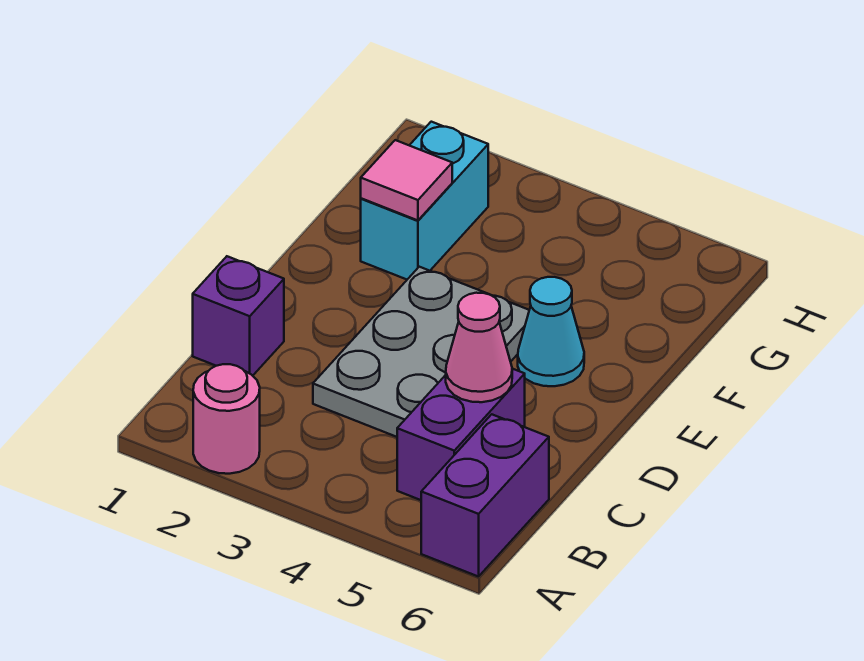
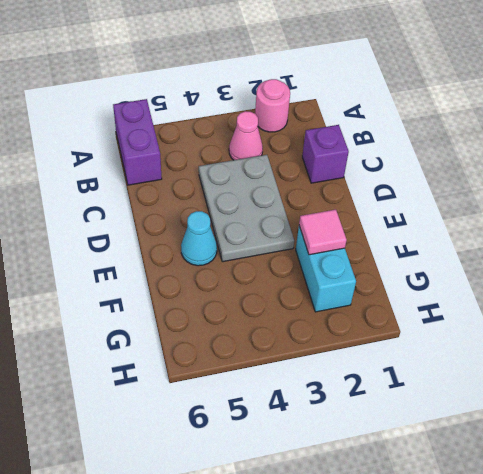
purple 1x2 brick [397,369,525,500] -> none
pink 1x1 cone [446,293,512,402] -> pink 1x1 cone moved to [229,111,263,160]

